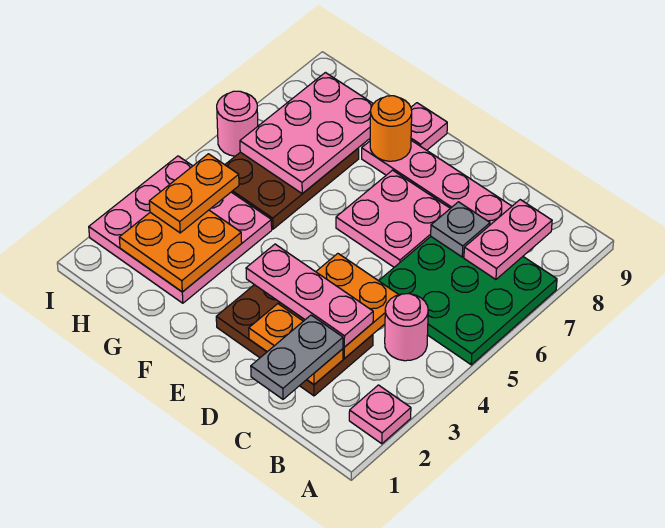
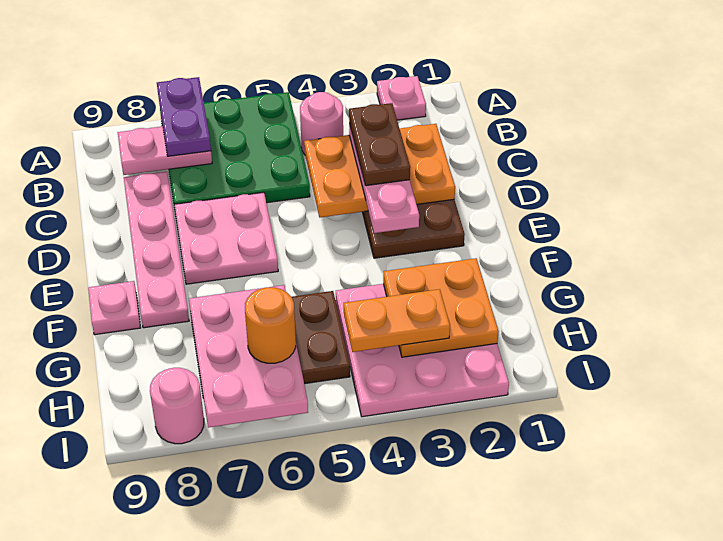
none -> purple 1x2 plate [157,77,211,156]
grey 1x2 plate [251,315,343,399] -> none
none -> brown 1x2 plate [349,103,410,186]
grey 1x1 plate [431,202,490,257] -> none
orange 1x1 round brick [370,96,412,161] -> orange 1x1 round brick moved to [245,287,296,363]
pink 2x3 plate [240,73,373,194] -> pink 2x3 plate turned to [189,285,308,428]
pink 1x1 round brick [217,91,258,156] -> pink 1x1 round brick moved to [150,368,204,444]

